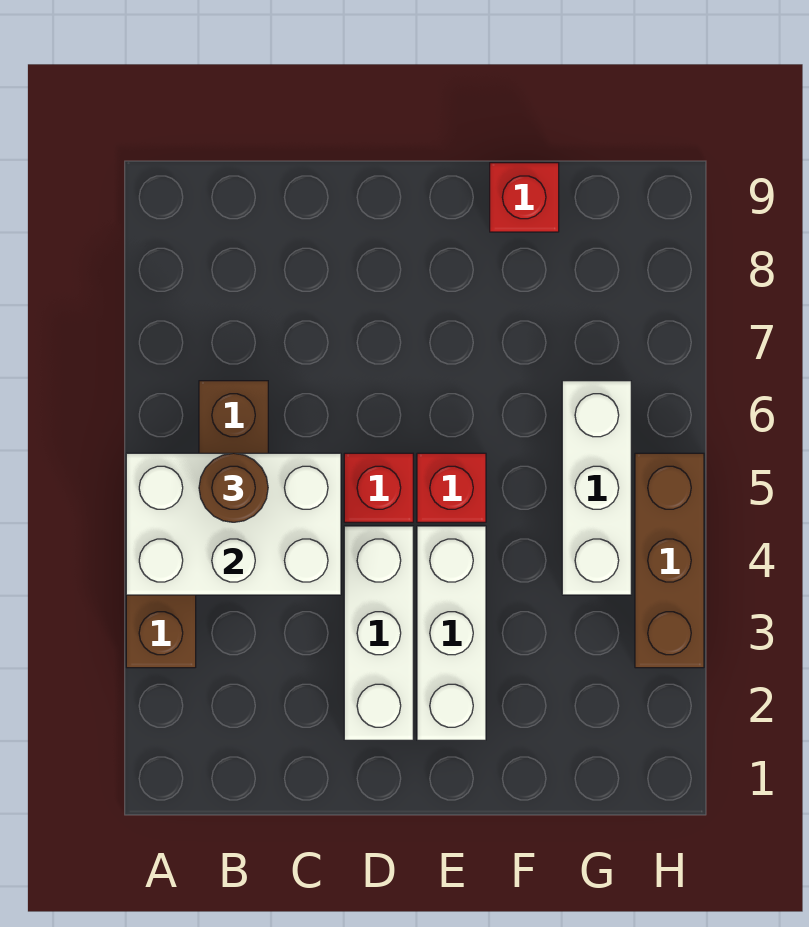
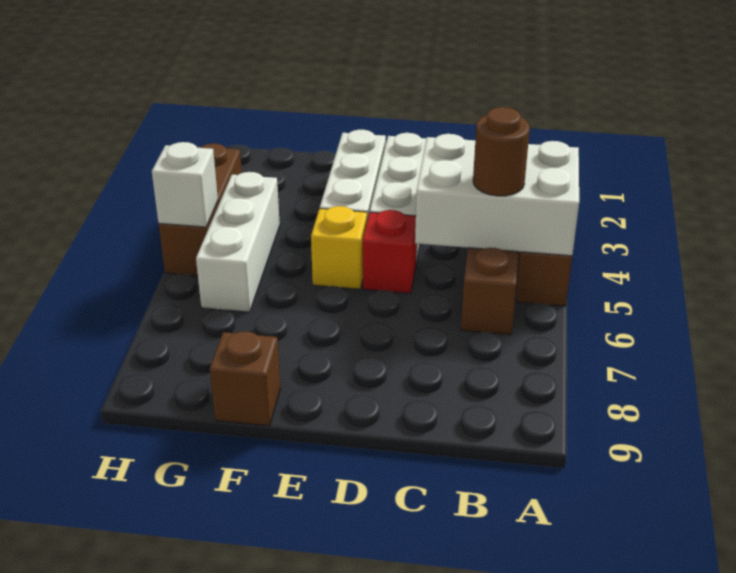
red 1x1 brick [417,453,486,522] -> yellow 1x1 brick [311,206,367,289]
red 1x1 brick [490,163,559,232] -> brown 1x1 brick [210,332,280,426]
none -> white 1x1 brick [152,142,218,227]

